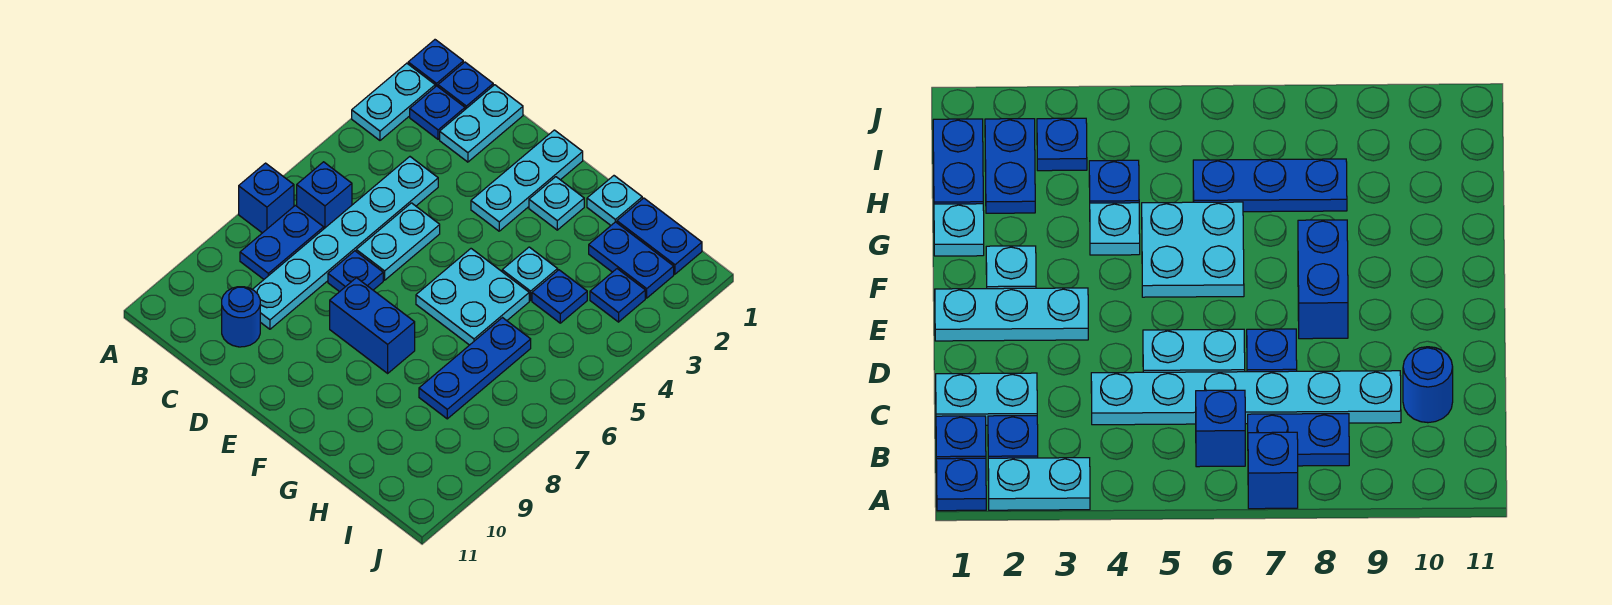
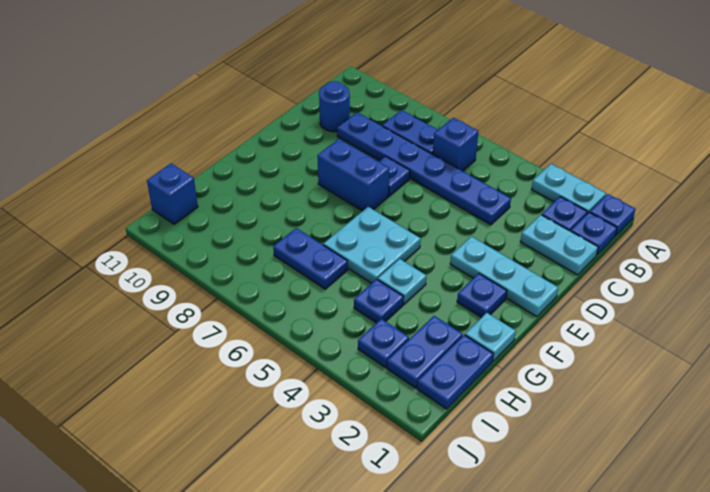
blue 1x1 brick [239,163,294,233] -> blue 1x1 brick moved to [147,163,198,224]
cyan 1x6 plate [252,157,438,329] -> blue 1x6 plate [337,112,511,225]
cyan 1x2 plate [356,203,440,280] -> none
blue 1x2 brick [330,278,415,373] -> blue 1x2 brick turned to [317,139,389,211]
cyan 1x1 plate [529,177,584,230] -> blue 1x1 plate [457,274,507,318]
blue 1x3 plate [419,318,531,419] -> blue 1x2 plate [273,228,348,289]

